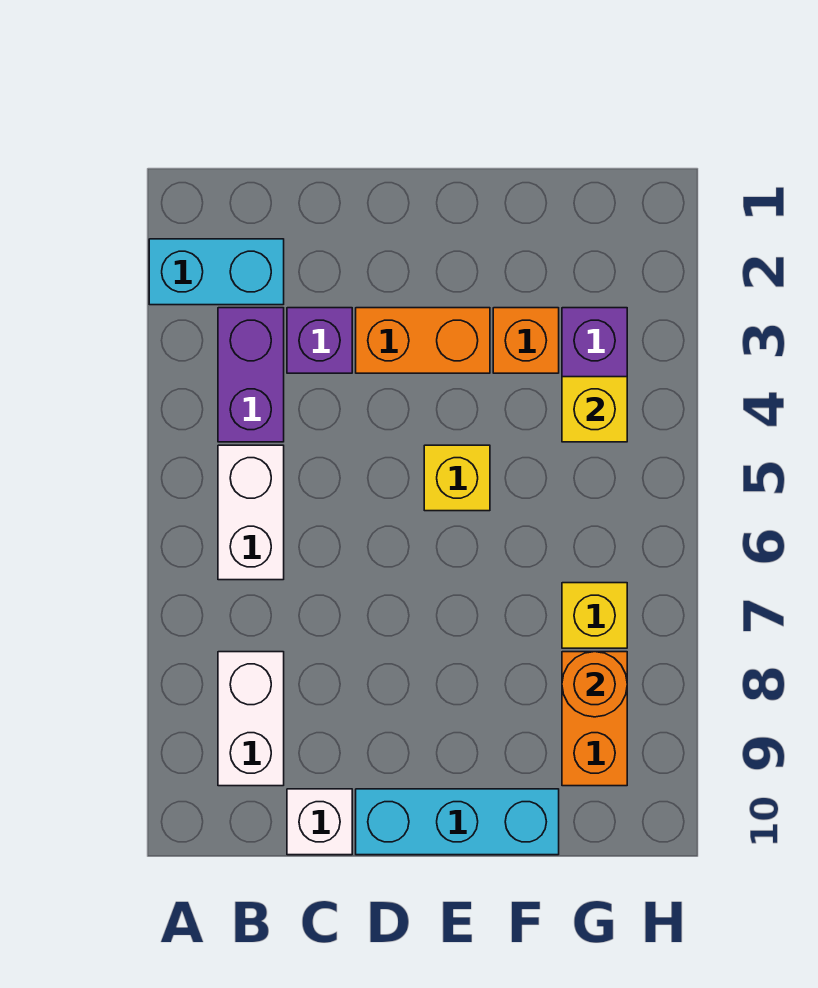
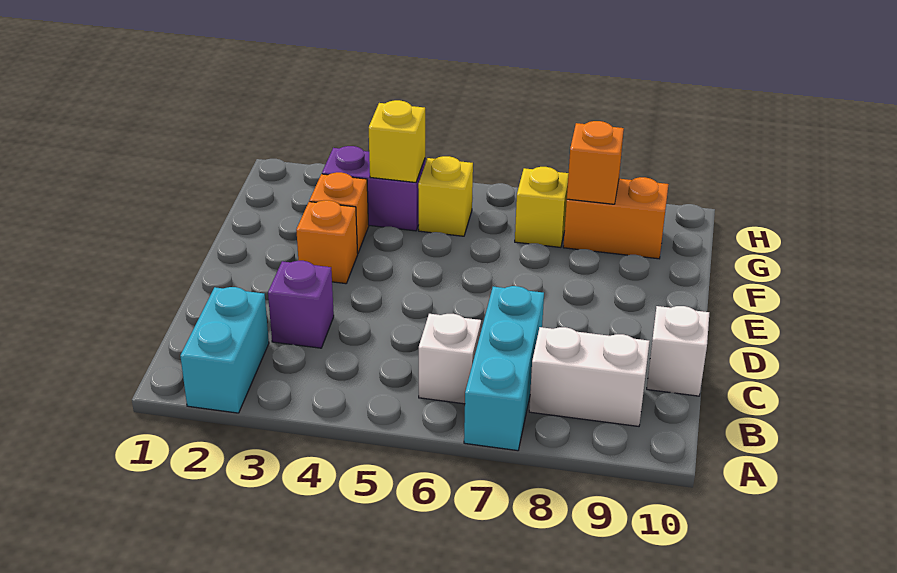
purple 1x2 brick [218,308,284,442] -> none
white 1x2 brick [218,445,284,580] -> white 1x1 brick [419,314,481,404]
orange 1x2 brick [356,308,490,373] -> orange 1x1 brick [296,200,358,284]
cyan 1x3 brick [356,789,559,855] -> cyan 1x3 brick moved to [464,286,544,451]
yellow 1x1 brick [424,445,490,511] -> yellow 1x1 brick moved to [418,156,473,236]
orange 1x1 round brick [562,652,627,717] -> orange 1x1 brick [567,121,624,204]

